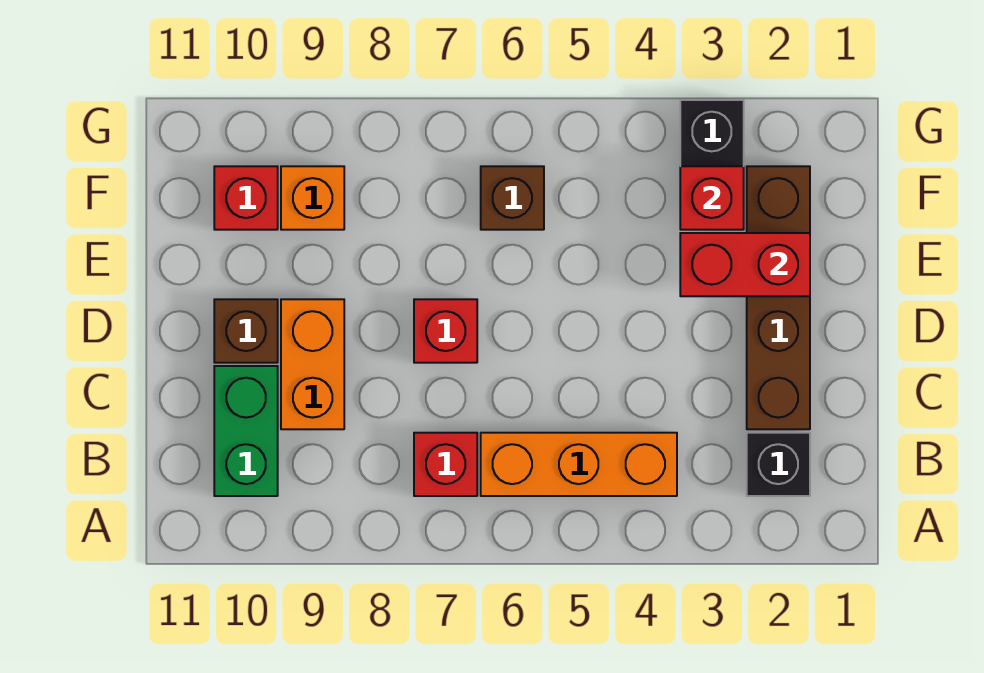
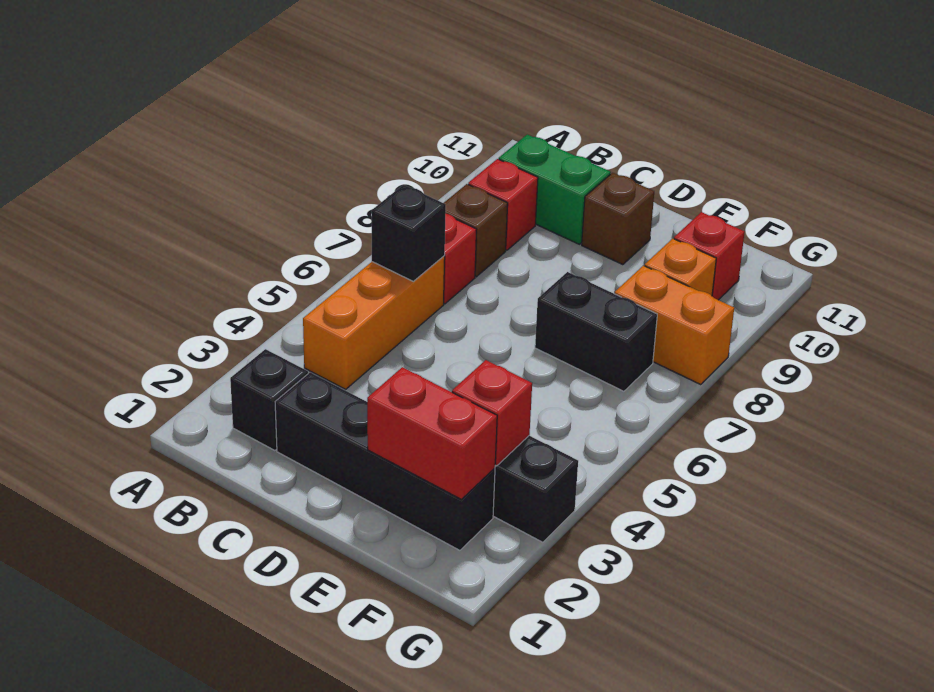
none -> black 1x1 brick [372,185,446,282]
brown 1x4 brick [747,166,810,429] -> black 1x4 brick [275,372,495,550]
orange 1x2 brick [281,299,344,429] -> orange 1x2 brick moved to [615,266,734,384]
red 1x1 brick [414,299,477,363] -> red 1x1 brick moved to [468,159,538,250]
red 1x2 brick [680,233,810,296] -> red 1x2 brick turned to [367,367,497,499]
none -> black 1x2 brick [535,272,657,391]
brown 1x1 brick [481,166,544,230] -> brown 1x1 brick moved to [444,184,508,277]

